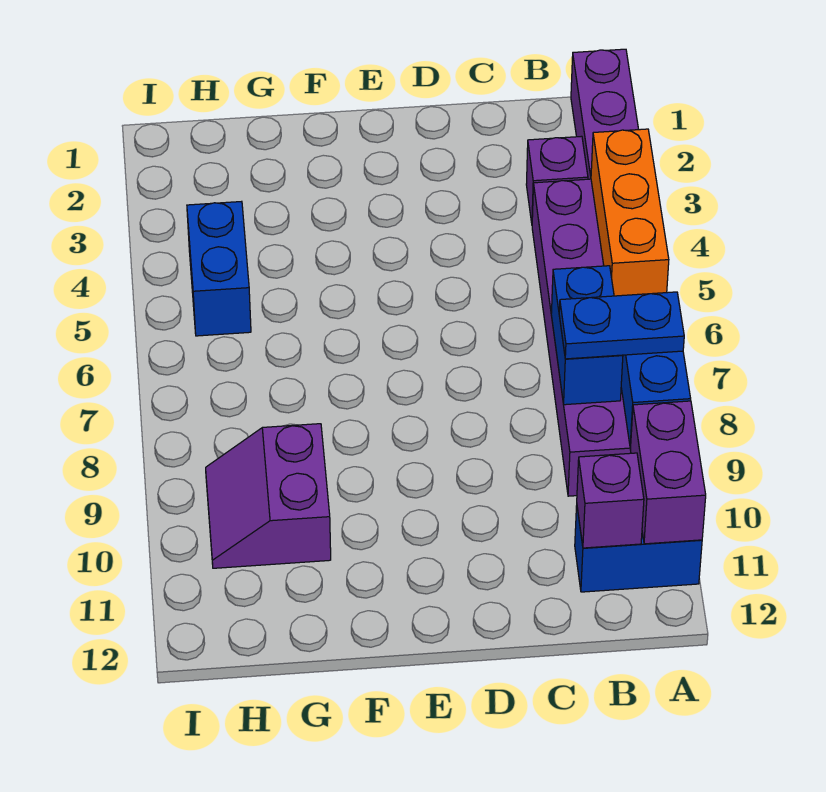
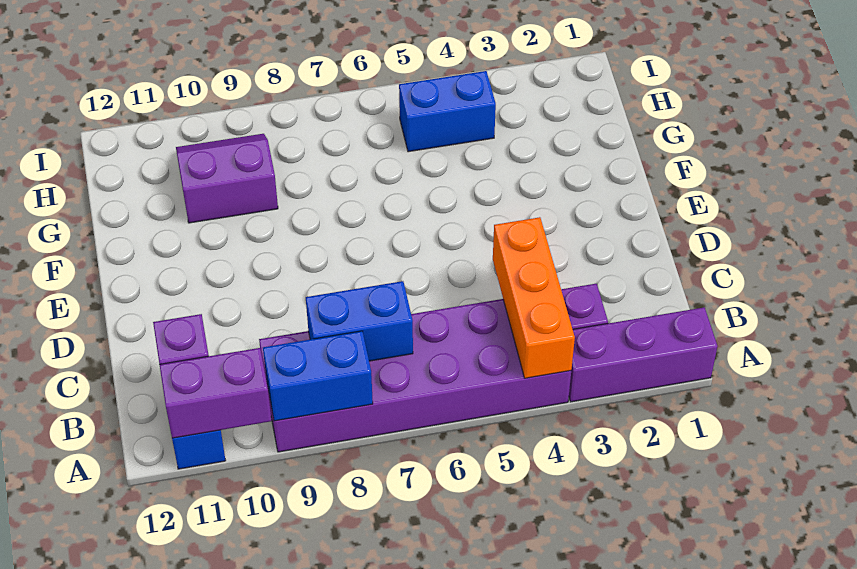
orange 1x3 brick [591,129,669,296] -> orange 1x3 brick turned to [493,217,575,378]
blue 1x2 plate [559,292,684,359] -> none

